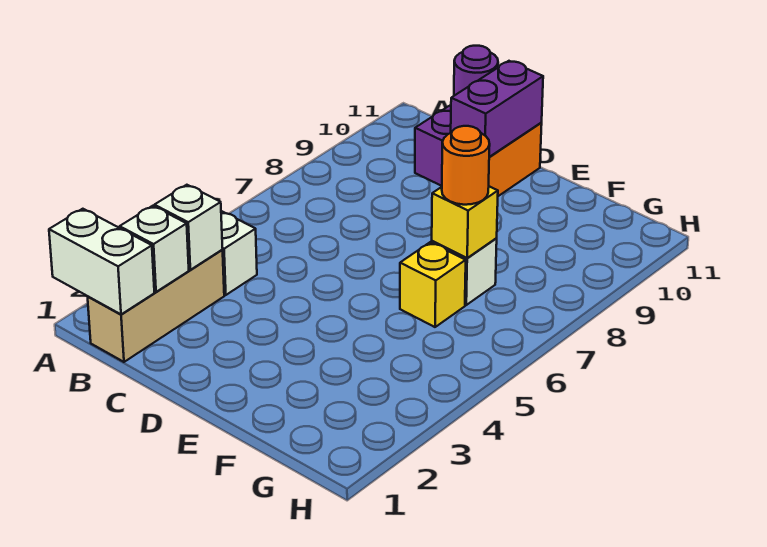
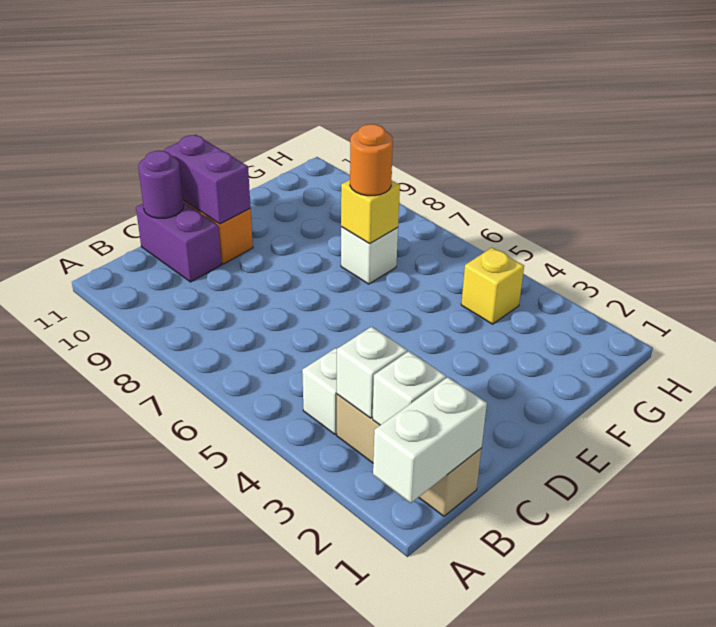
yellow 1x1 brick [400,242,466,327] -> yellow 1x1 brick moved to [461,248,524,324]

